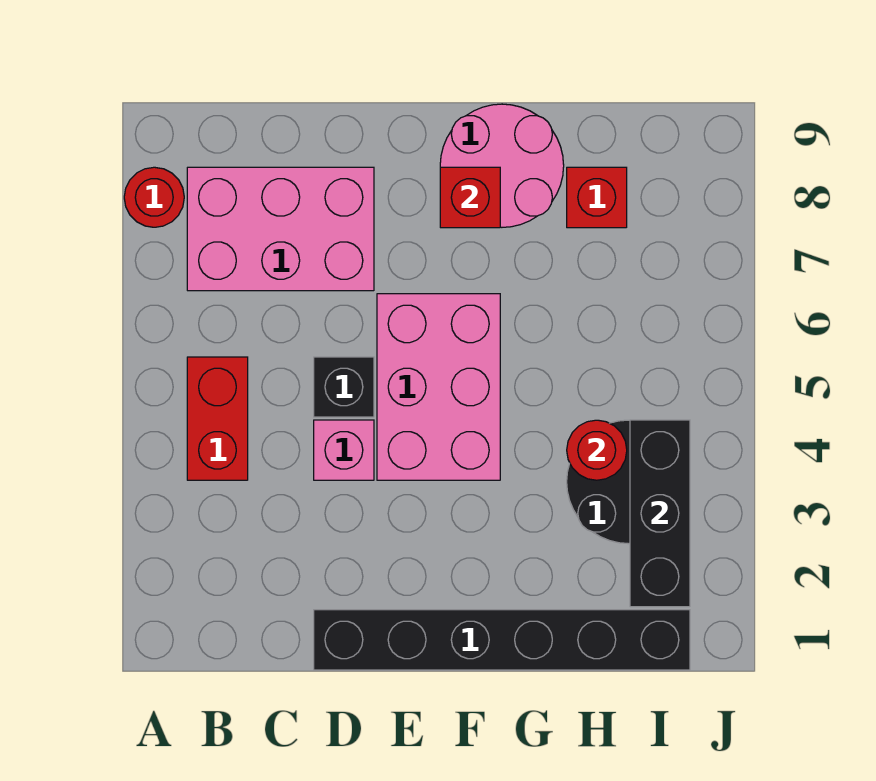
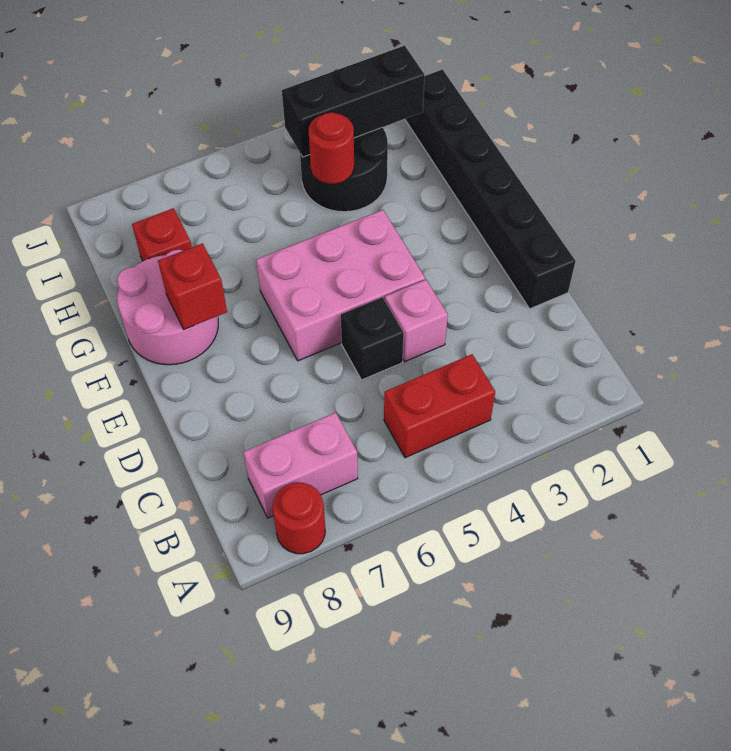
pink 2x3 brick [187,167,374,291] -> pink 1x2 brick [243,412,358,518]

